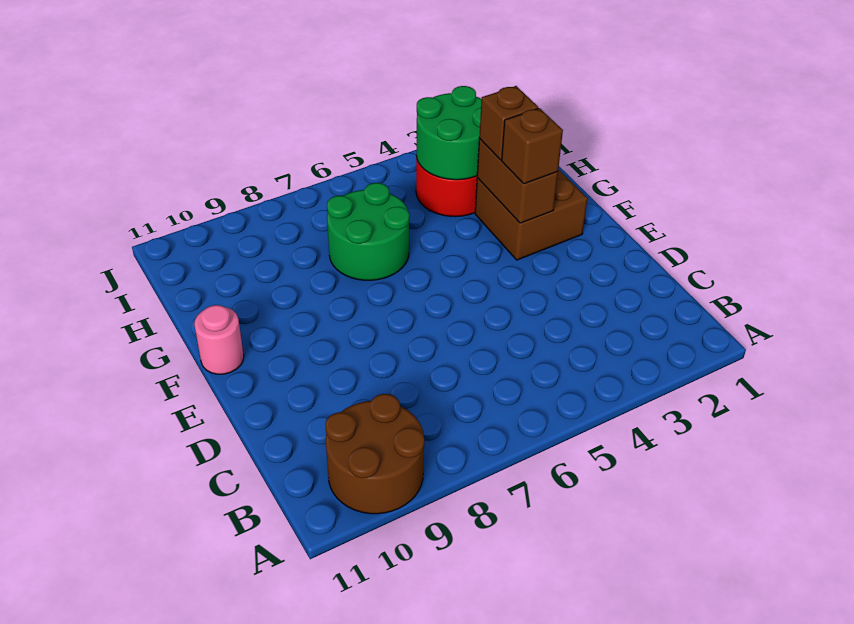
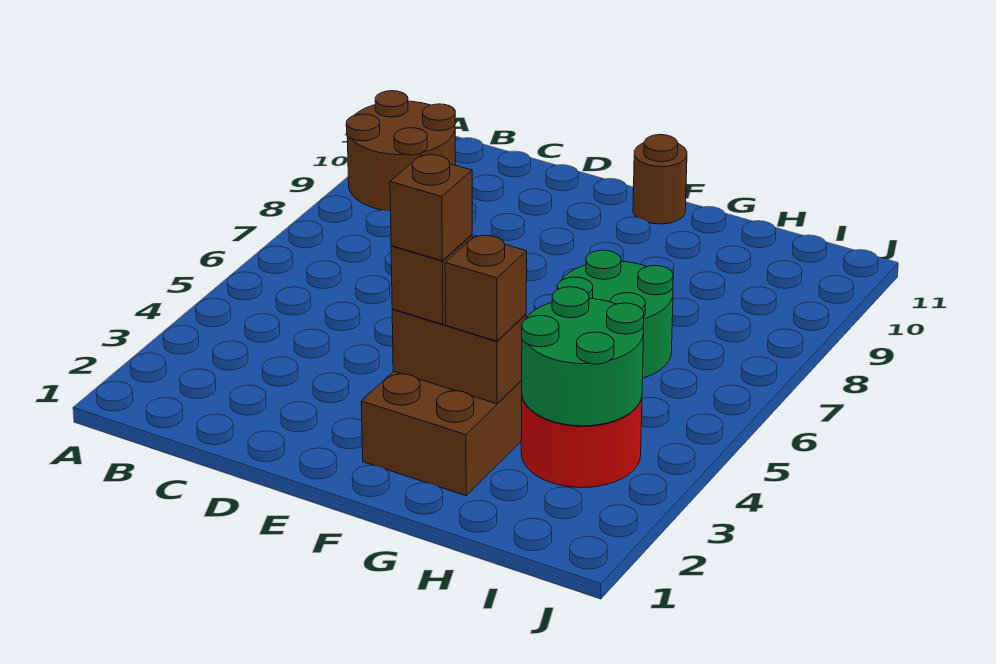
none -> brown 1x1 brick [390,155,472,261]
pink 1x1 round brick [194,305,244,374] -> brown 1x1 round brick [633,135,687,224]

